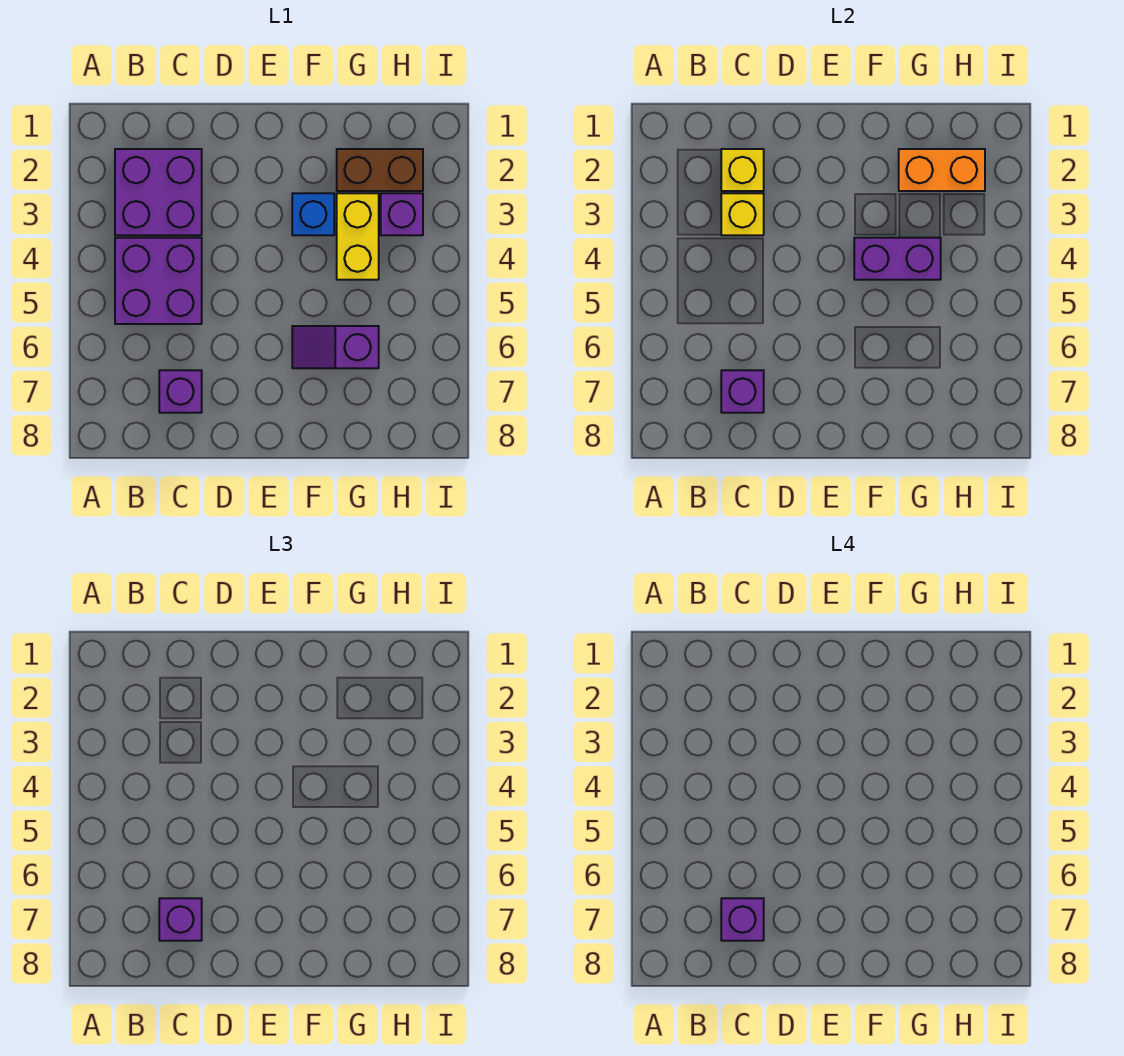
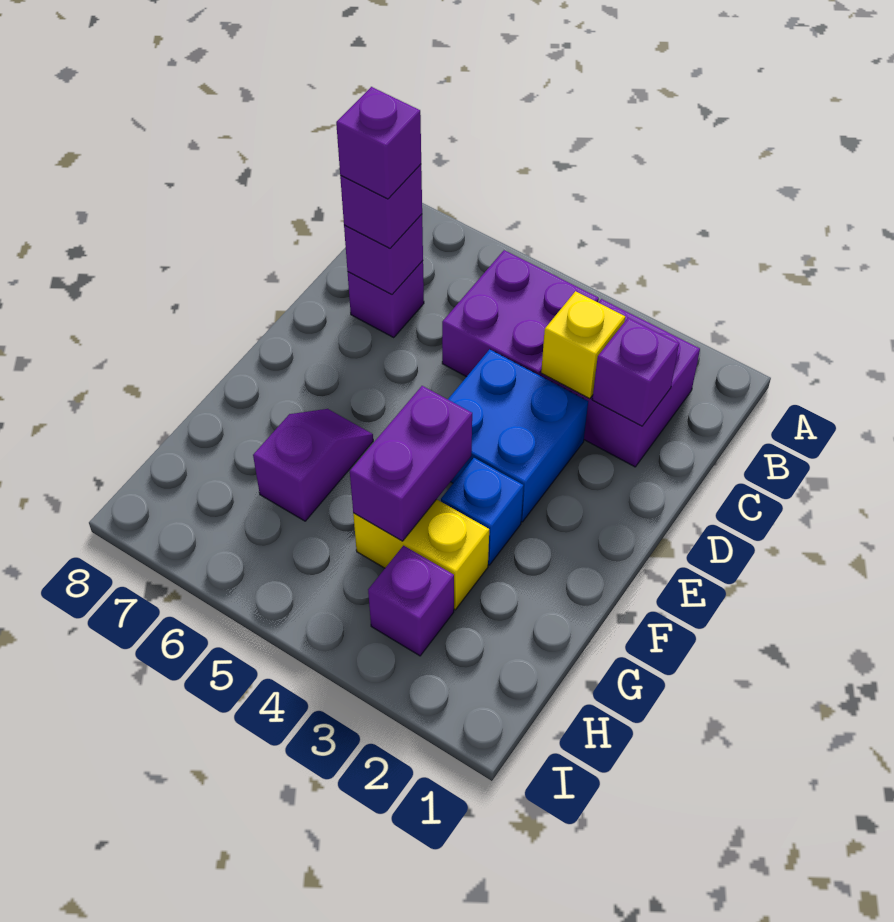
yellow 1x1 brick [721,149,764,191] -> purple 1x1 brick [592,318,679,426]
none -> blue 2x2 brick [448,349,588,522]
brown 1x2 brick [337,149,423,191] -> none
orange 1x2 brick [899,149,985,191] -> none

